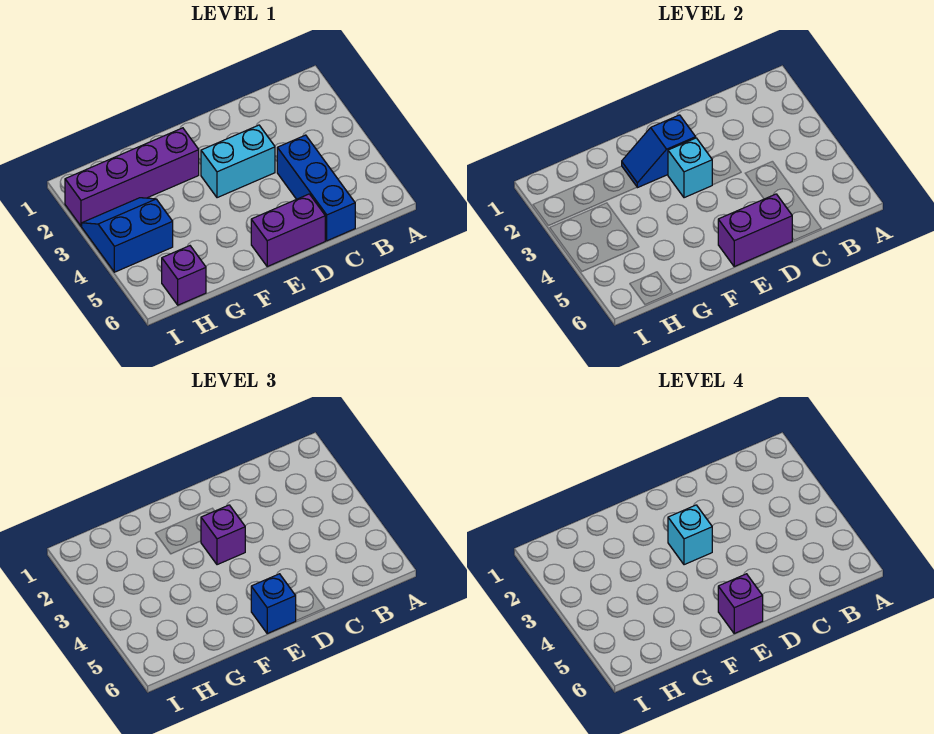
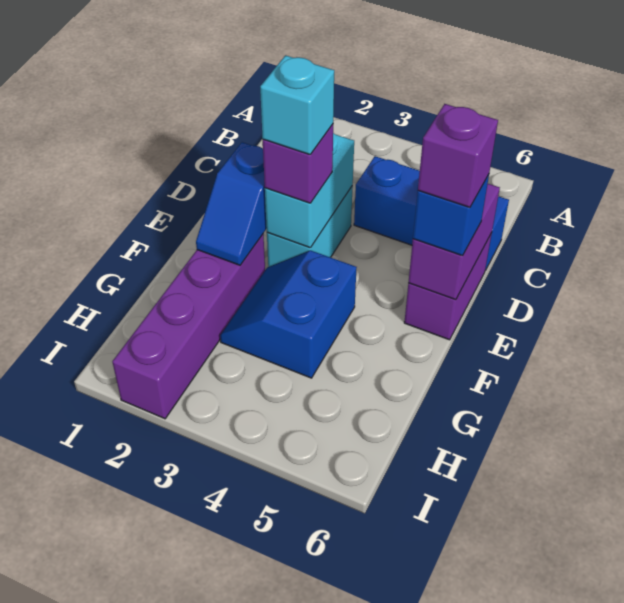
cyan 1x1 brick [668,138,712,198] -> cyan 1x2 brick [265,133,354,248]
blue 2x2 slope [82,198,173,272] -> blue 2x2 slope moved to [220,250,357,378]
purple 1x1 brick [162,246,206,305] -> none

